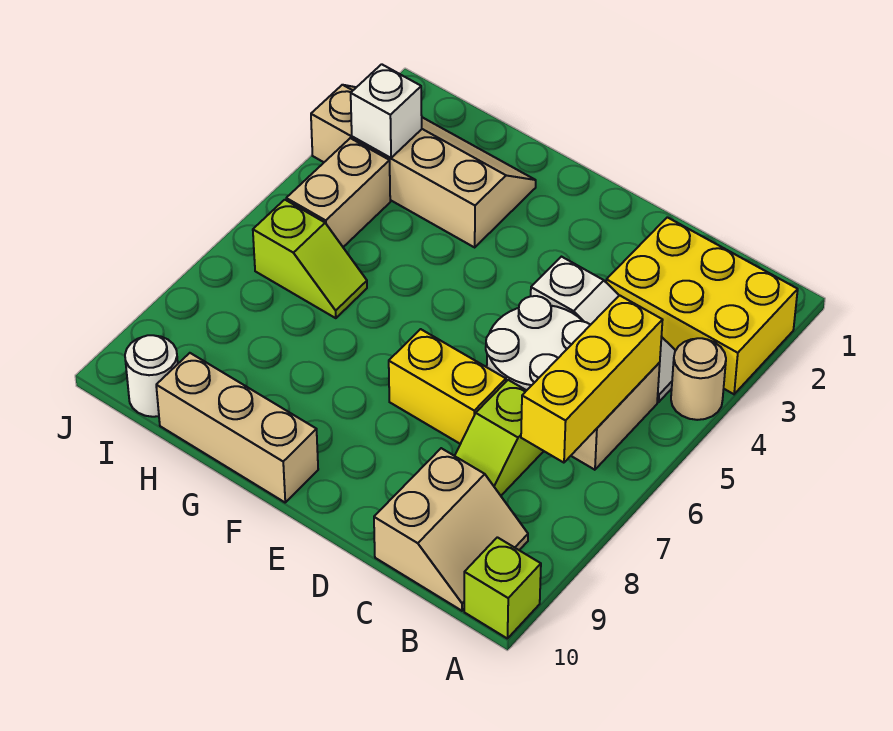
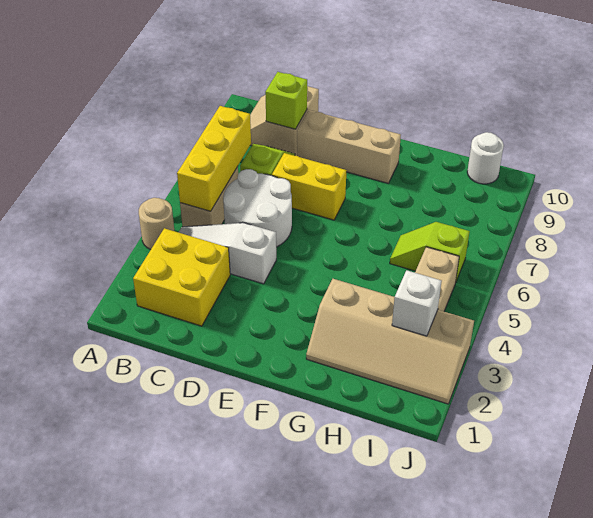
yellow 2x3 brick [606,217,798,394] -> yellow 2x2 brick [133,228,230,326]
lime 1x1 brick [464,537,541,639] -> lime 1x1 brick moved to [265,72,307,129]
tan 1x3 brick [156,353,318,502] -> tan 1x3 brick moved to [297,110,401,183]

